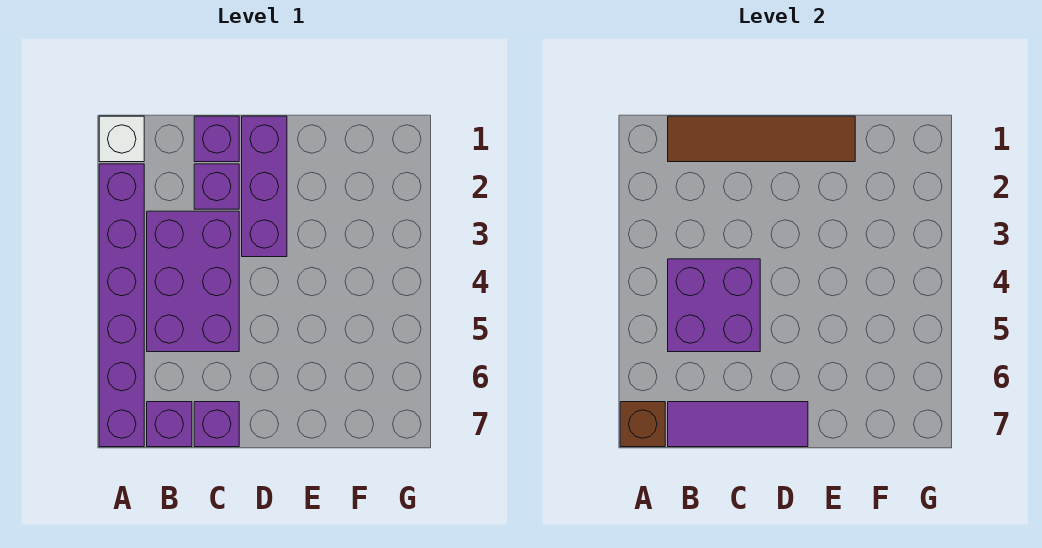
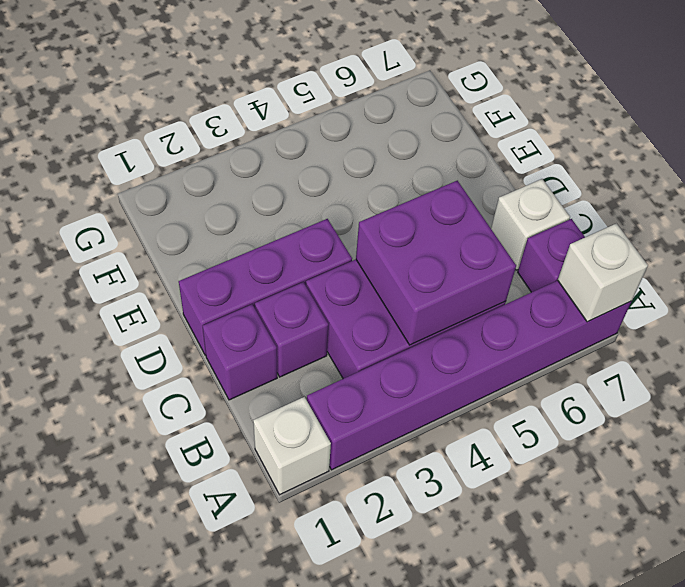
brown 1x1 brick [620,402,665,447] -> white 1x1 brick [558,223,648,322]
brown 1x4 tile [668,116,855,162] -> none
purple 1x3 tile [668,402,808,447] -> none
purple 1x1 brick [194,402,239,447] -> white 1x1 brick [491,179,570,270]

